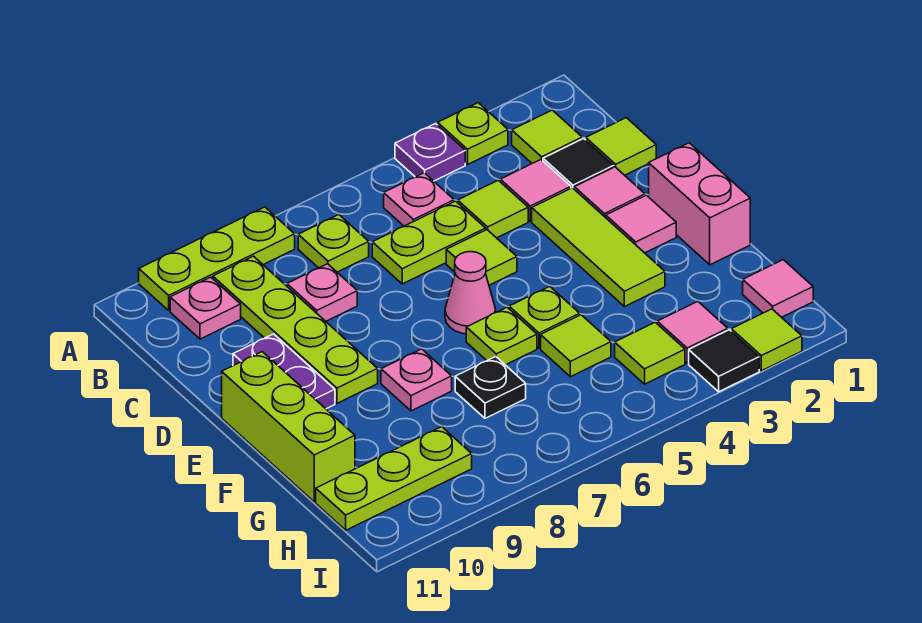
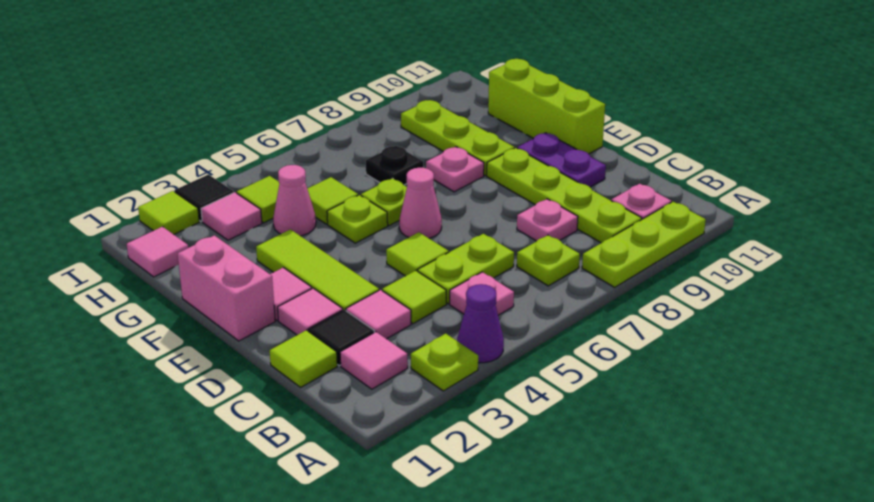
purple 1x1 plate [395,124,465,181] -> purple 1x1 cone [457,284,504,363]
lime 1x1 tile [512,110,582,163] -> pink 1x1 tile [340,332,408,389]
none -> pink 1x1 cone [273,165,316,236]
lime 1x3 plate [316,427,472,530] -> lime 1x3 plate turned to [401,100,514,175]

